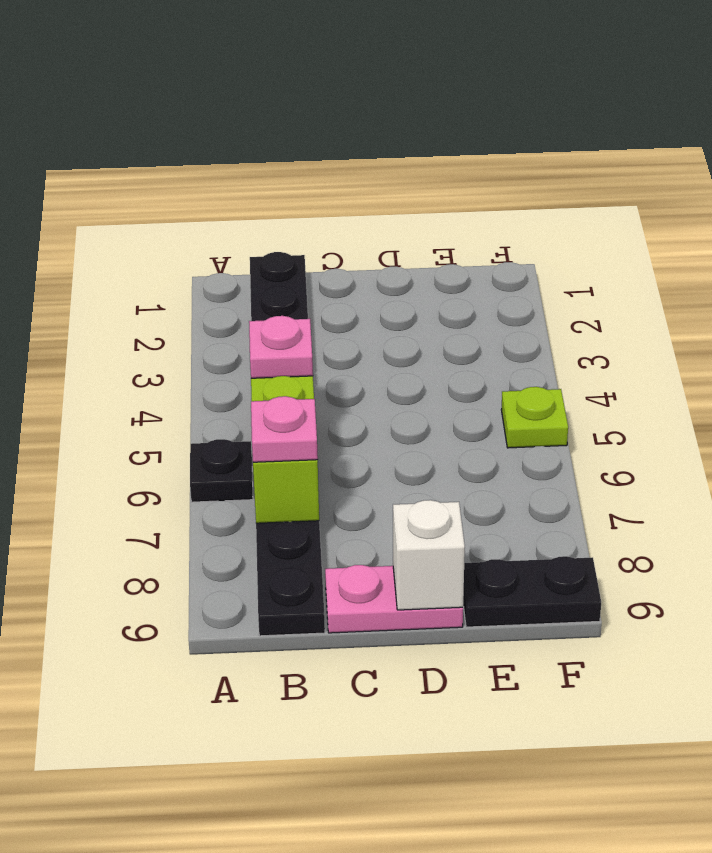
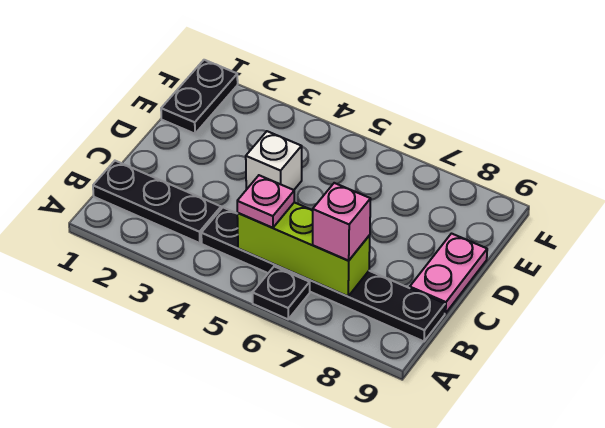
pink 1x1 plate [251,396,318,462] -> pink 1x1 brick [313,183,371,261]
white 1x1 brick [393,500,465,610] -> white 1x1 brick moved to [246,131,302,190]
black 1x2 plate [463,556,601,627] -> black 1x2 plate moved to [161,60,238,134]
lime 1x1 plate [501,387,568,448] -> none

